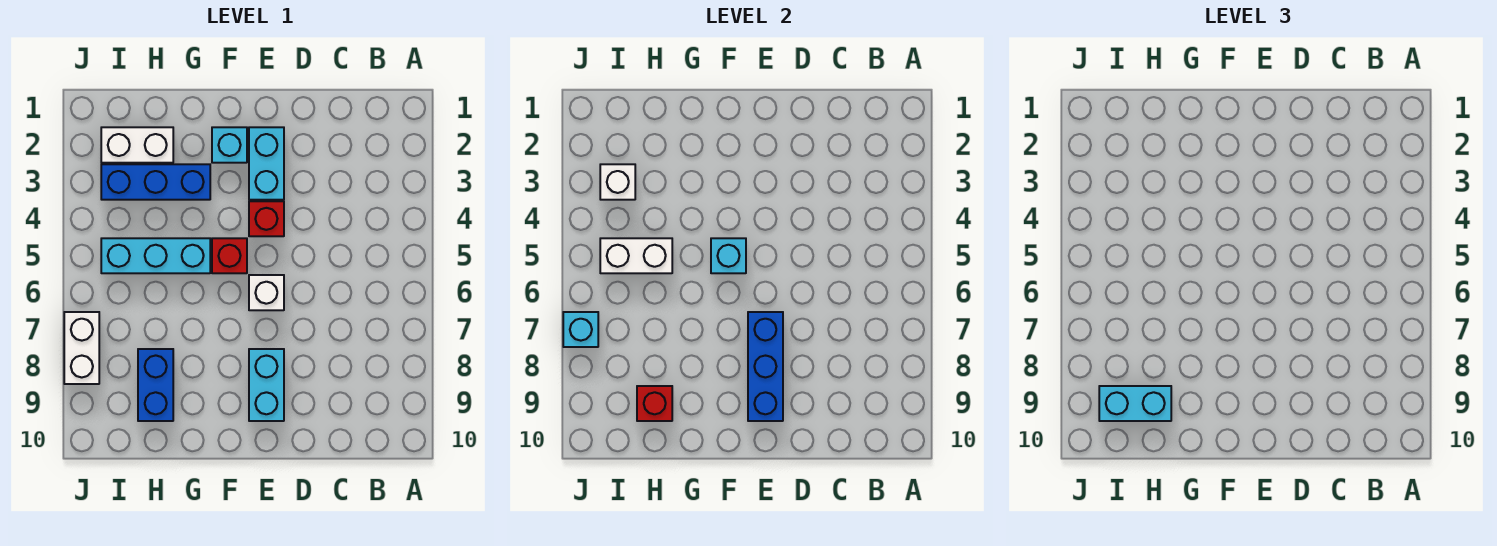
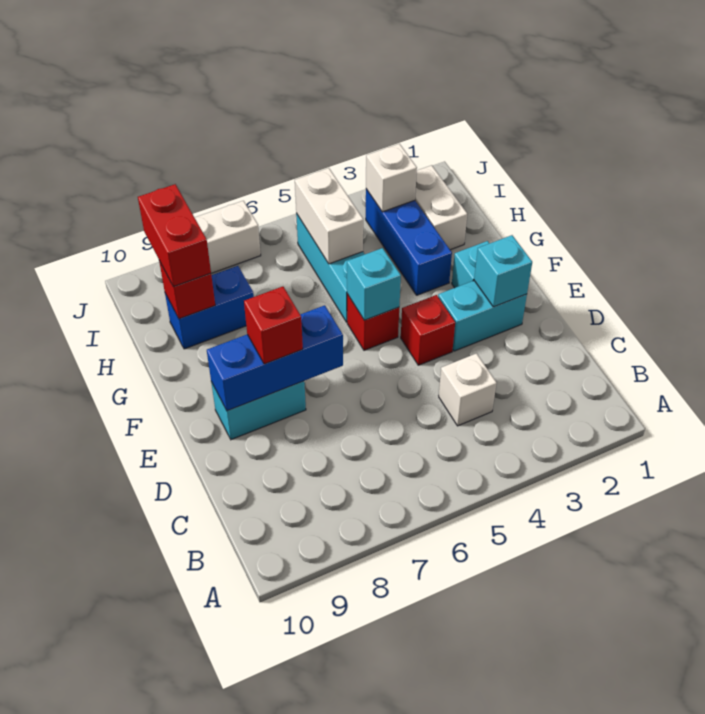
white 1x1 brick [249,275,284,310] -> white 1x1 brick moved to [439,353,497,426]
none -> red 1x1 brick [244,287,303,364]
cyan 1x2 brick [1099,386,1171,421] -> red 1x2 brick [138,184,211,287]
cyan 1x1 brick [563,312,598,347] -> cyan 1x1 brick moved to [474,235,532,307]

